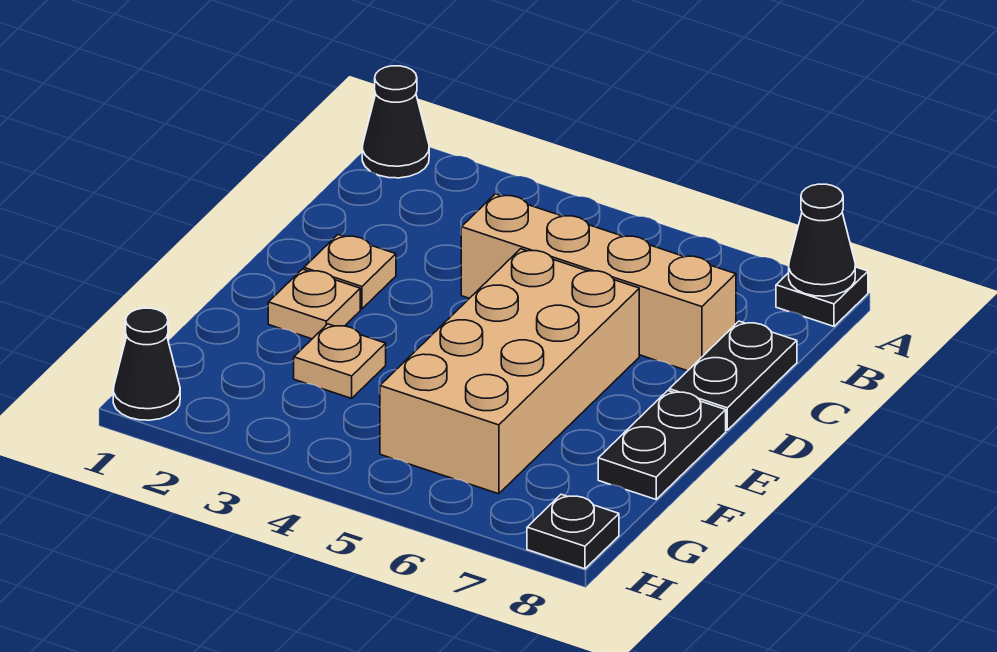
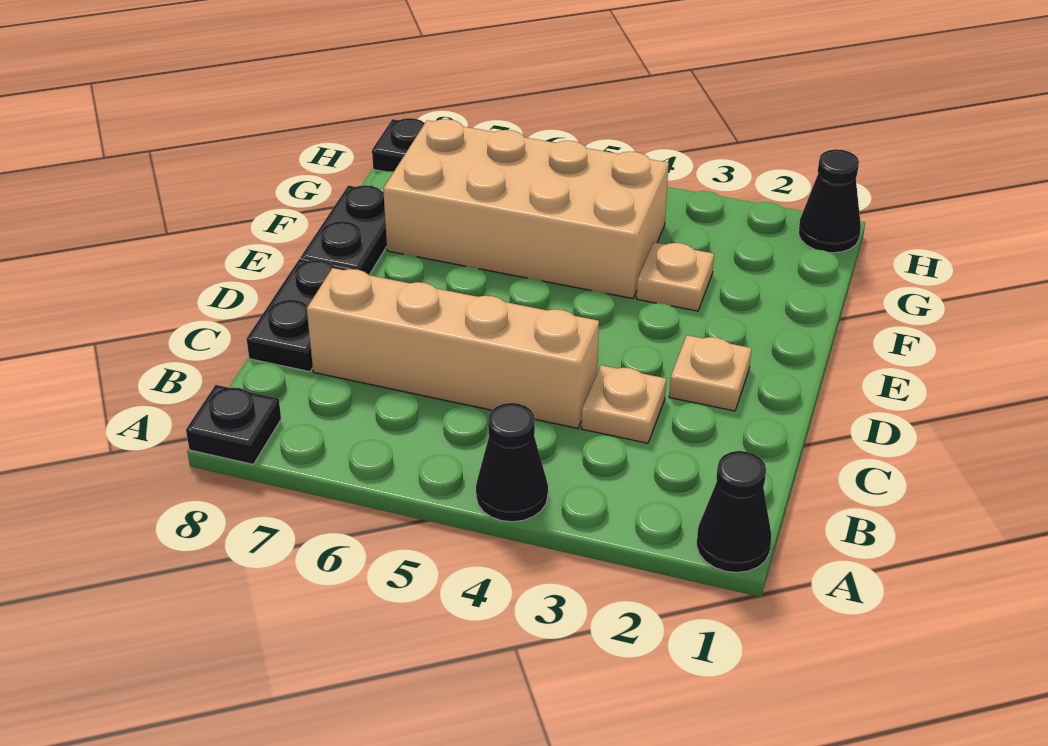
black 1x1 cone [789,184,855,296] -> black 1x1 cone moved to [476,403,548,522]
tan 2x4 brick [380,249,639,494] -> tan 2x4 brick turned to [383,119,669,299]
tan 1x1 plate [268,269,360,339] -> tan 1x1 plate moved to [581,365,666,443]

